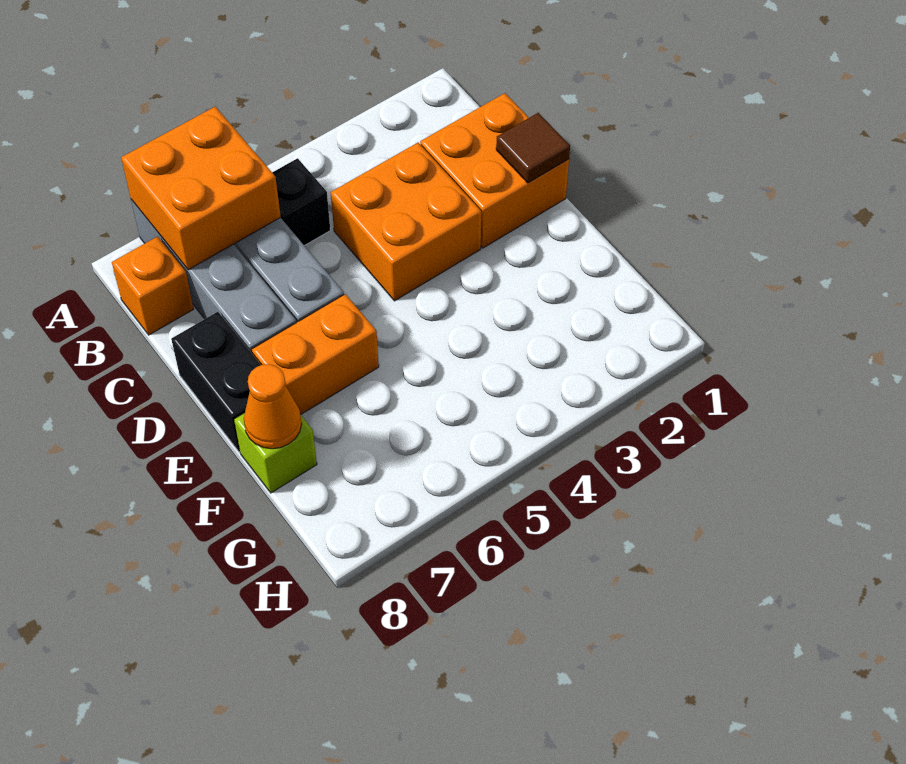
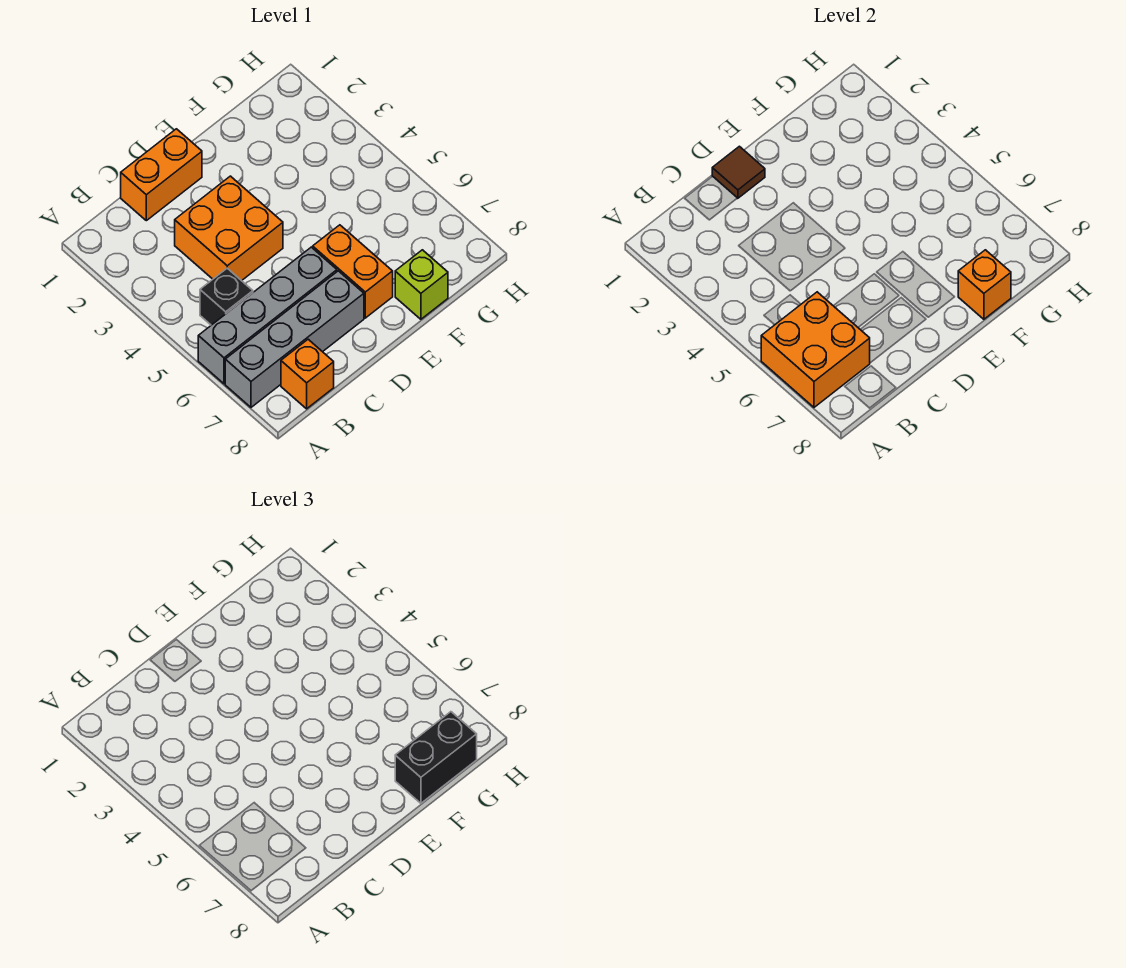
orange 2x2 brick [420,93,569,248] -> orange 1x2 brick [121,129,202,221]
black 1x2 brick [171,312,260,452] -> black 1x2 brick moved to [395,712,477,803]
orange 1x1 cone [244,364,302,449] -> orange 1x1 brick [958,250,1011,319]

